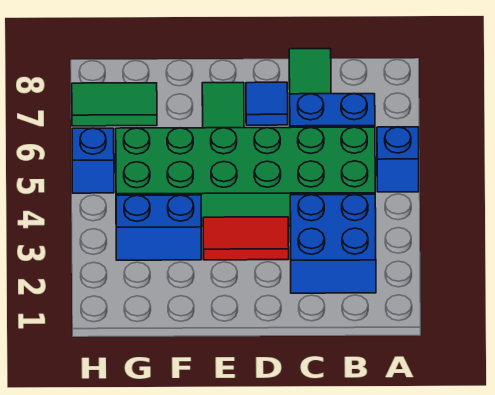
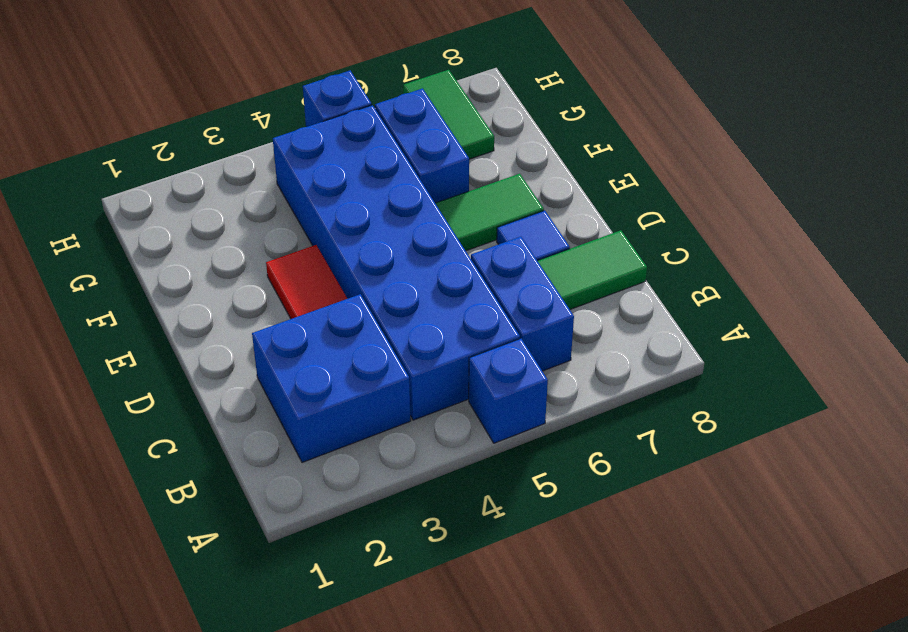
green 2x6 brick [116,127,375,226] -> blue 2x6 brick [273,105,520,420]
blue 1x2 brick [116,195,201,260] -> blue 1x2 brick moved to [375,88,469,203]

